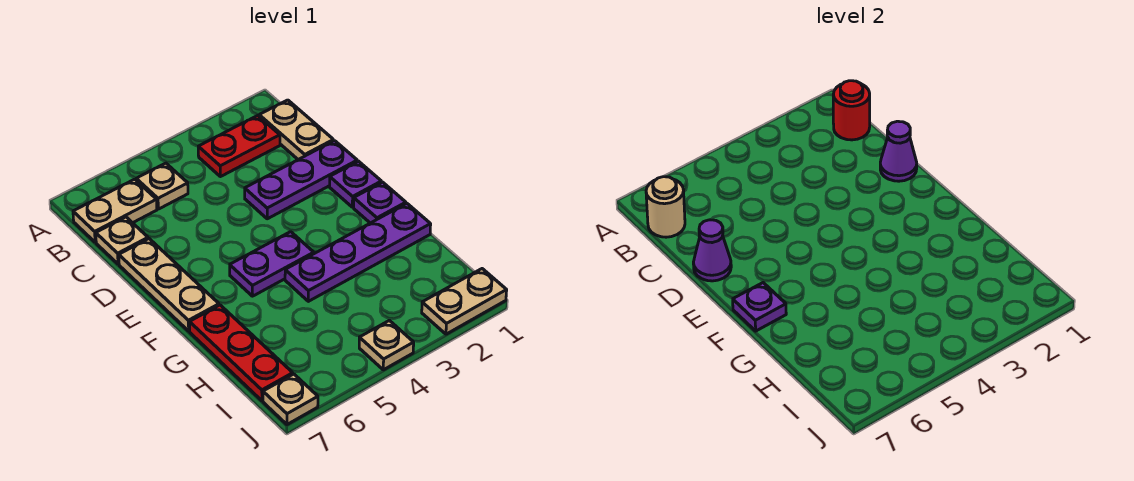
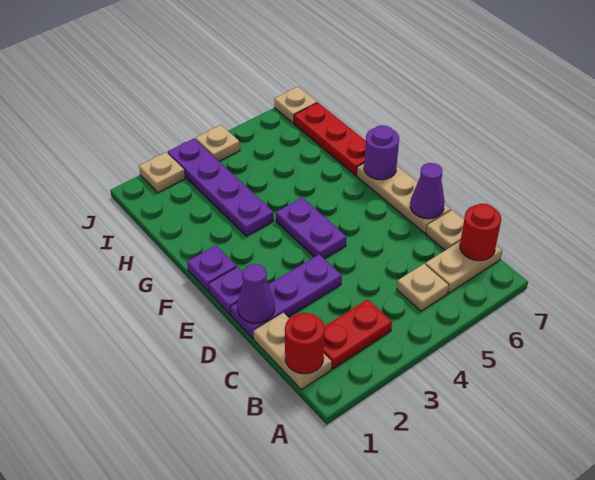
tan 1x1 round brick [646,177,685,237] -> red 1x1 round brick [460,204,501,261]
purple 1x2 plate [230,232,314,296] -> purple 1x2 plate turned to [276,197,346,259]
purple 1x1 plate [733,283,786,331] -> purple 1x1 round brick [364,125,399,180]
purple 1x4 plate [285,204,431,301] -> purple 1x4 plate turned to [168,139,274,236]
tan 1x2 plate [422,269,507,334] -> tan 1x1 plate [139,152,185,193]

